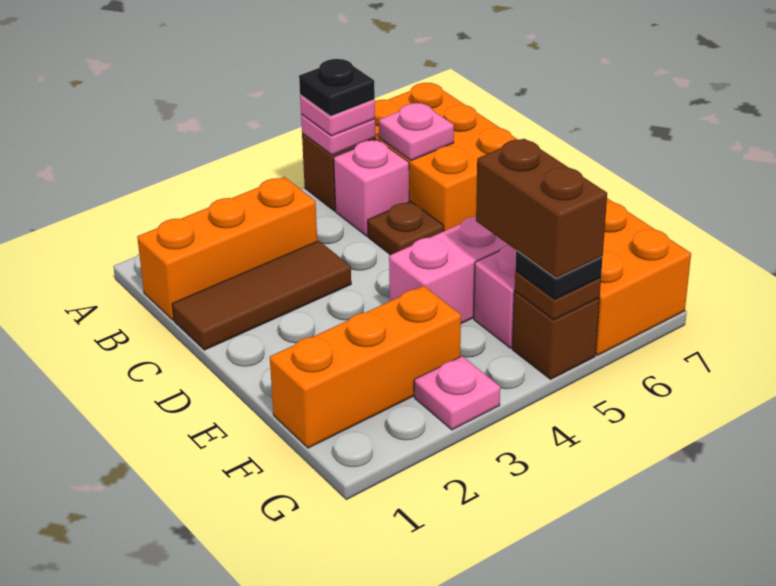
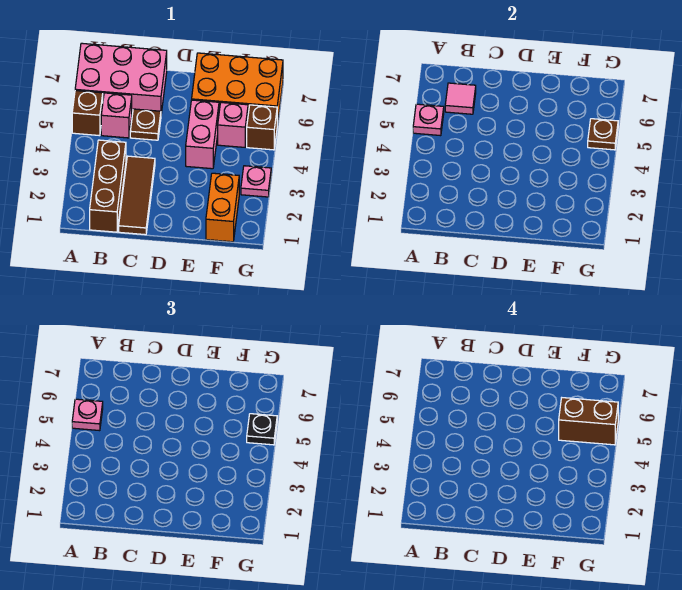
black 1x1 plate [299,59,375,116] -> none
orange 2x3 brick [375,83,518,231] -> pink 2x3 brick [75,43,167,114]
orange 1x3 brick [137,177,317,320] -> brown 1x3 brick [90,140,126,232]
pink 1x1 plate [379,103,454,161] -> pink 1x1 tile [445,83,476,114]
orange 1x3 brick [270,286,461,448] -> orange 1x2 brick [206,173,239,242]

